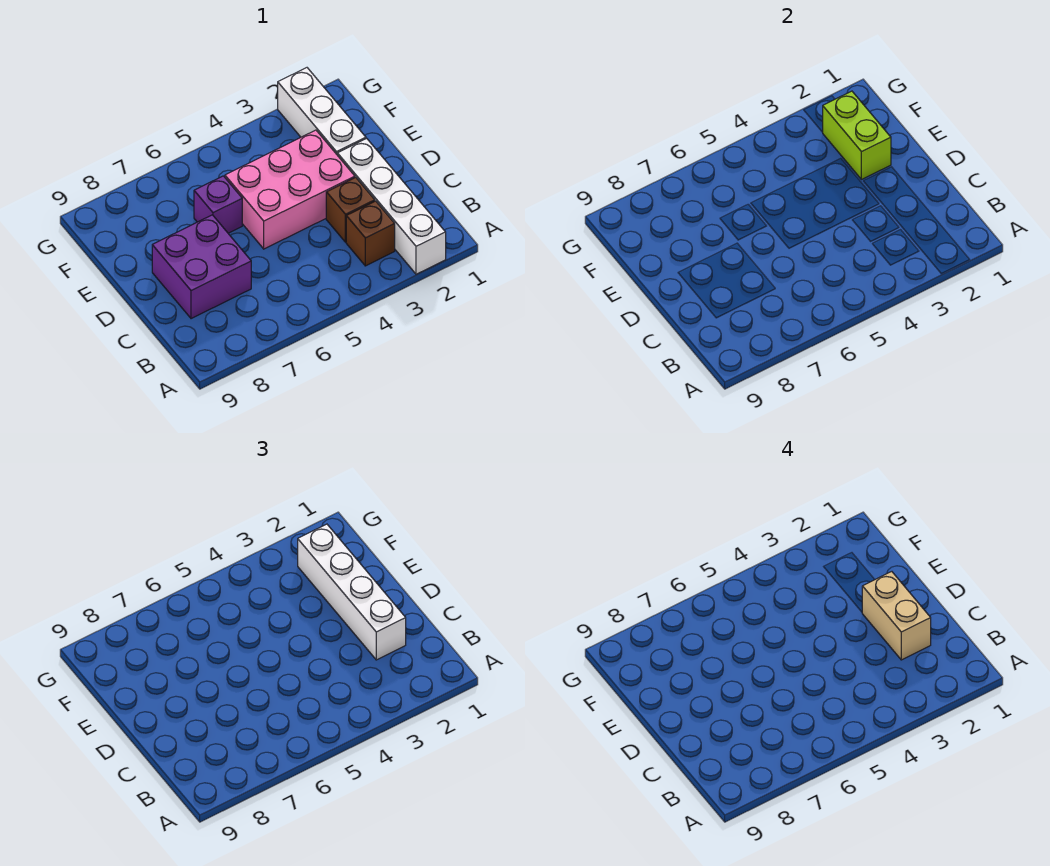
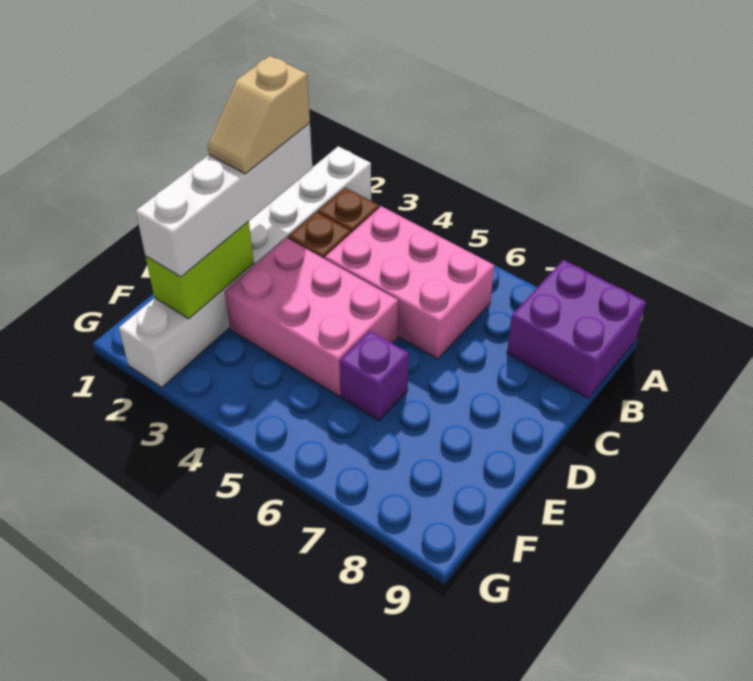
none -> pink 2x3 brick [325,206,494,359]
tan 1x2 brick [862,572,931,660] -> tan 1x2 slope [208,56,310,174]
purple 2x2 brick [152,215,251,319] -> purple 2x2 brick moved to [507,260,646,398]

